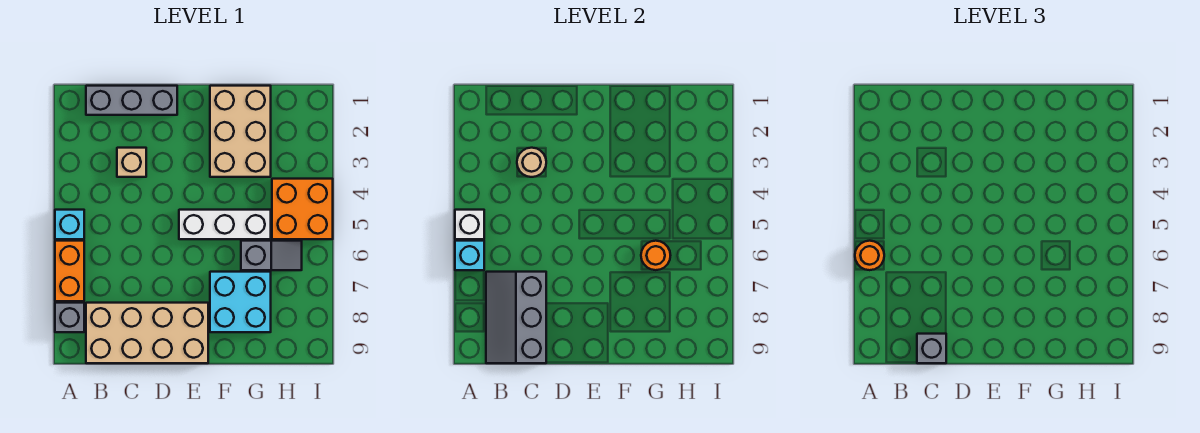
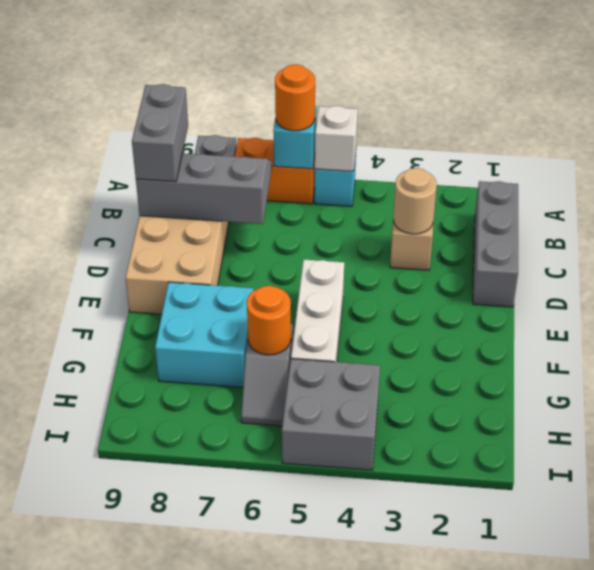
grey 1x1 brick [917,334,946,363] -> grey 1x2 brick [132,84,188,182]
tan 2x3 brick [210,86,271,177] -> none
orange 2x2 brick [272,179,333,239] -> grey 2x2 brick [282,359,380,470]

